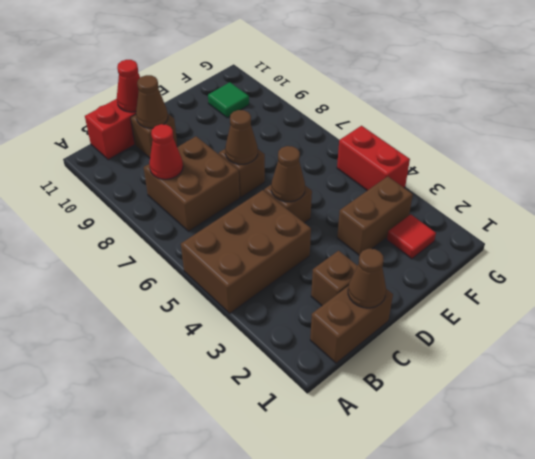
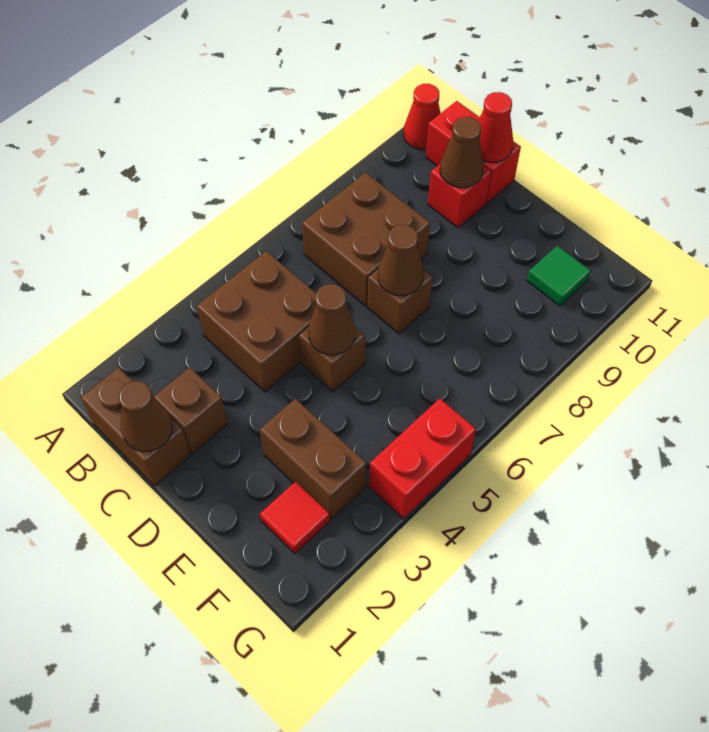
brown 2x3 brick [181,190,311,313] -> brown 2x2 brick [197,251,316,392]
red 1x1 cone [149,124,183,179] -> red 1x1 cone moved to [404,84,440,150]
brown 1x1 brick [131,114,177,158] -> red 1x1 brick [428,164,491,228]

